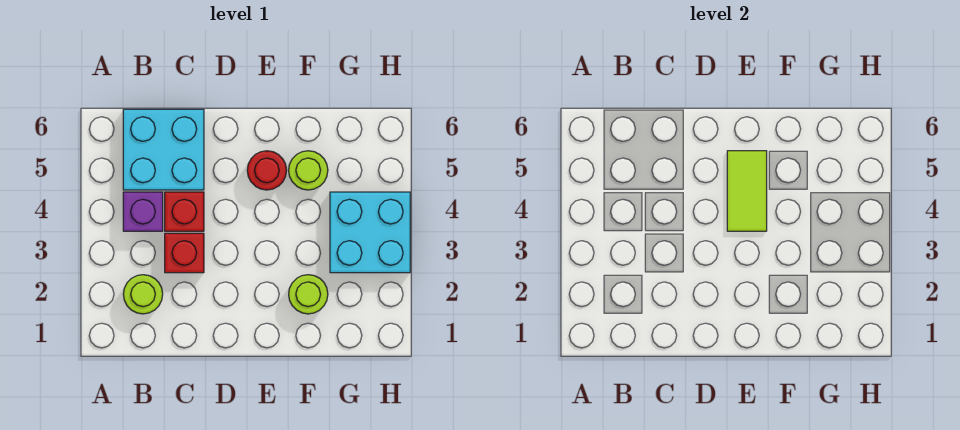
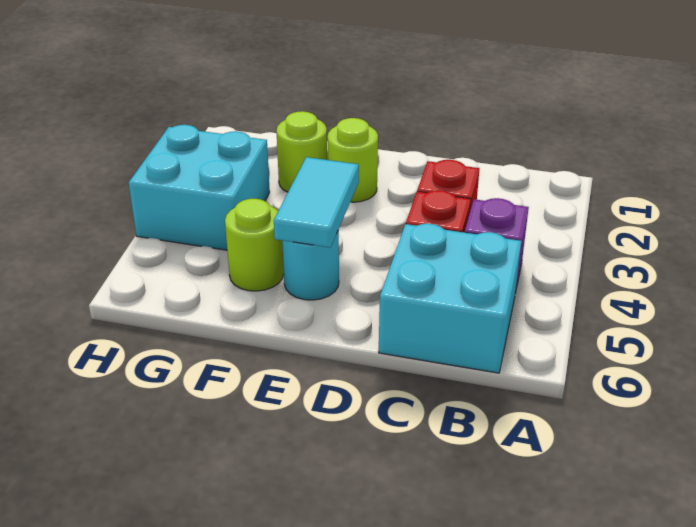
lime 1x1 round brick [123,275,163,314] -> lime 1x1 round brick moved to [328,118,378,202]
lime 1x2 tile [727,151,767,231] -> cyan 1x2 tile [274,157,359,248]
red 1x1 round brick [247,151,287,190] -> cyan 1x1 round brick [282,230,339,300]

